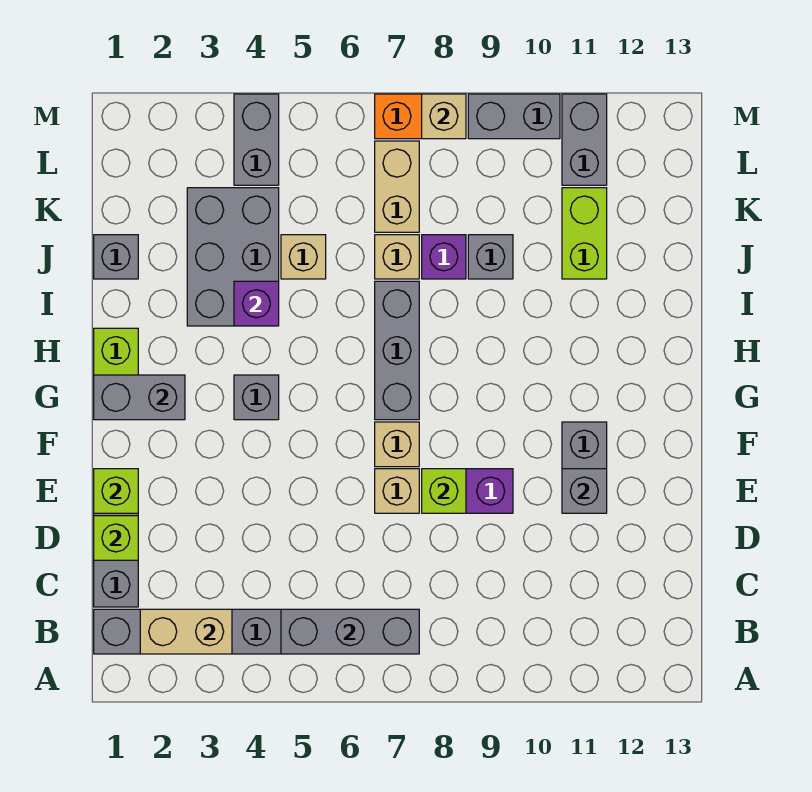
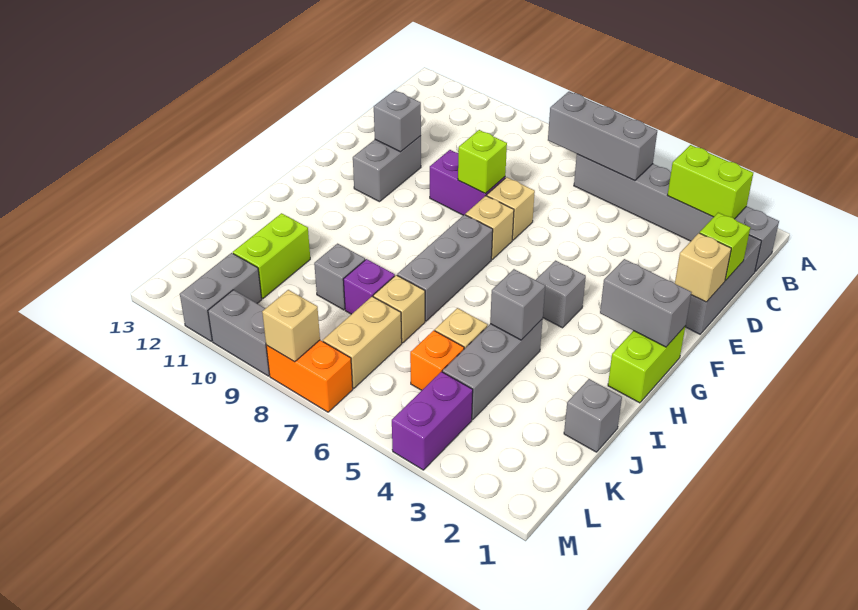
tan 1x2 brick [140,609,232,654] -> lime 1x2 brick [668,145,753,219]
lime 1x1 brick [94,469,138,513] -> tan 1x1 brick [675,233,731,302]
grey 2x3 brick [187,188,279,326] -> grey 1x3 brick [442,319,543,420]
purple 1x1 brick [234,281,279,326] -> grey 1x1 brick [490,269,545,340]
none -> orange 1x1 brick [410,330,464,390]
grey 1x2 brick [234,94,279,185] -> purple 1x2 brick [392,372,473,470]

